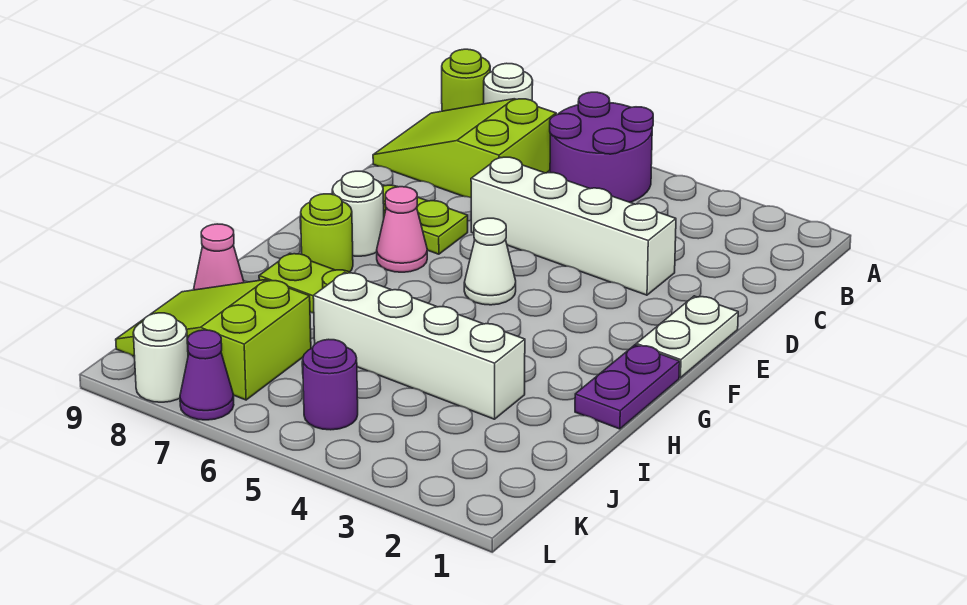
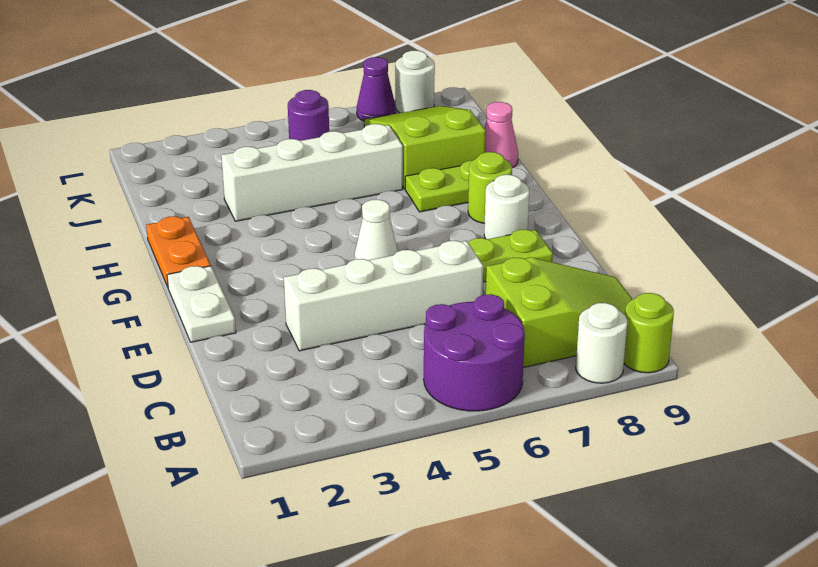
pink 1x1 cone [377,187,427,272] -> none
purple 1x2 plate [575,345,680,429] -> orange 1x2 plate [146,216,211,287]
lime 2x3 slope [116,280,311,400] -> lime 2x3 slope turned to [364,106,486,189]

